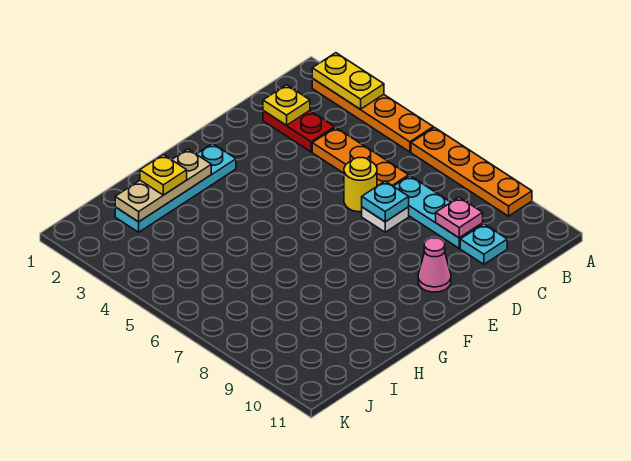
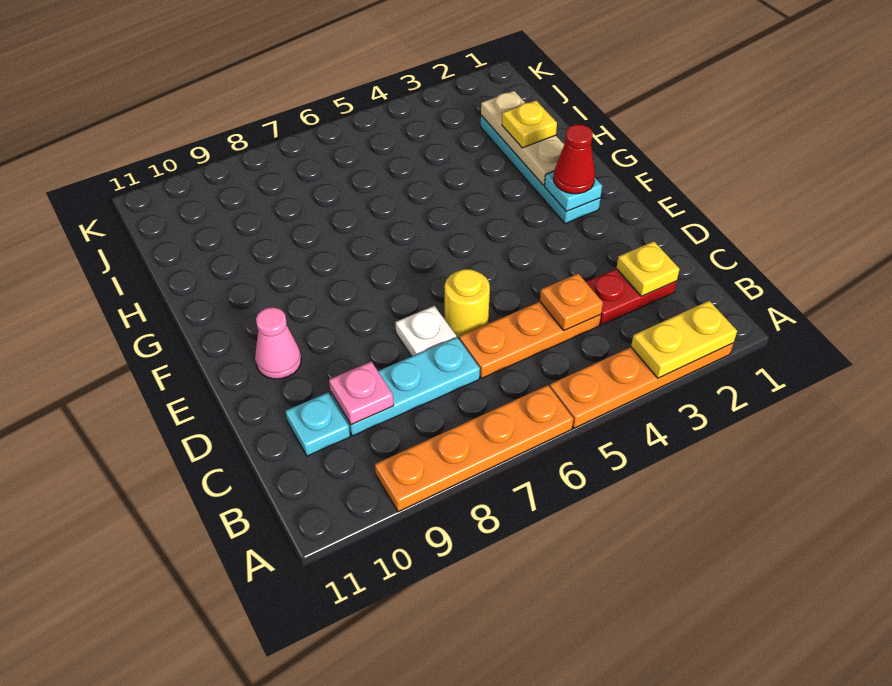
none -> orange 1x1 plate [540,274,603,331]
cyan 1x1 plate [362,181,409,222] -> cyan 1x1 plate moved to [545,171,602,211]
none -> red 1x1 cone [553,124,595,194]

